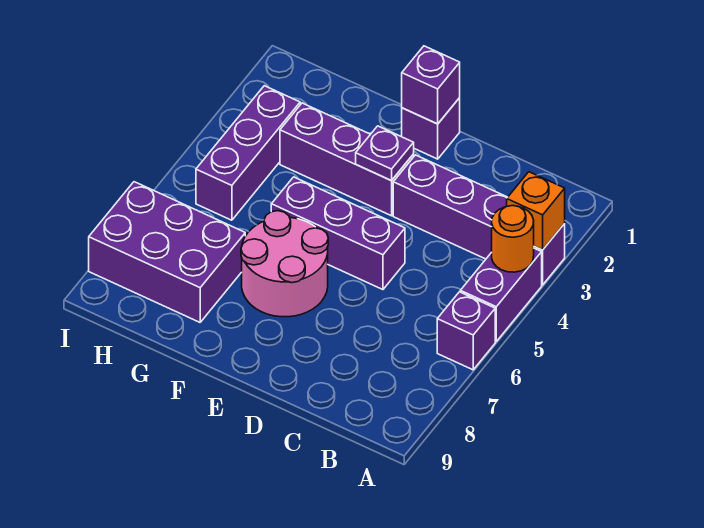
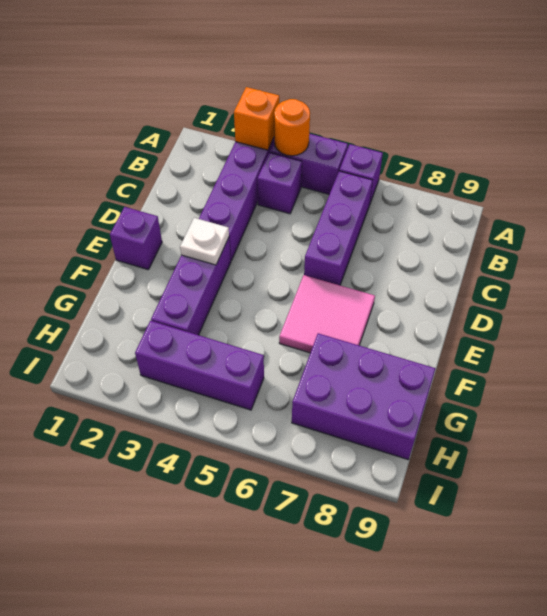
purple 1x3 brick [271,177,405,290] -> purple 1x3 brick moved to [304,171,373,285]
purple 1x1 brick [402,46,460,124] -> purple 1x1 brick moved to [257,152,302,214]
purple 1x1 plate [356,126,414,181] -> white 1x1 plate [180,218,229,265]
pink 2x2 round brick [241,211,328,317] -> pink 2x2 tile [279,275,375,353]
purple 2x3 brick [89,182,245,322] -> purple 2x3 brick turned to [292,333,436,460]

